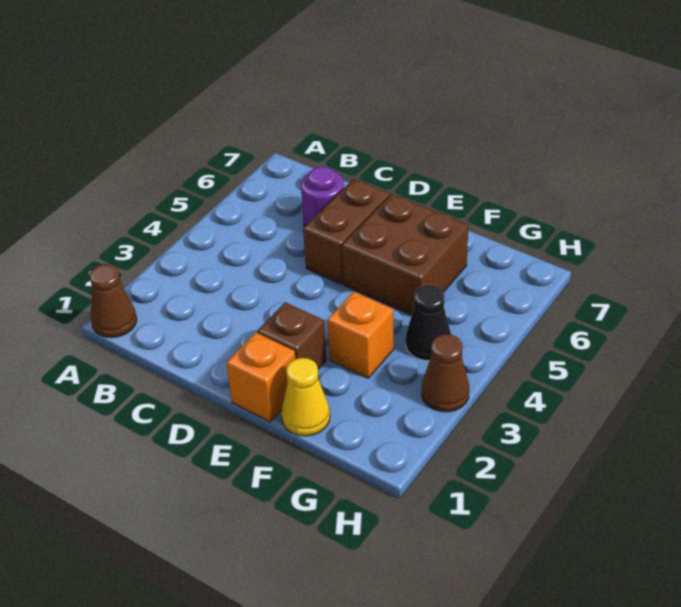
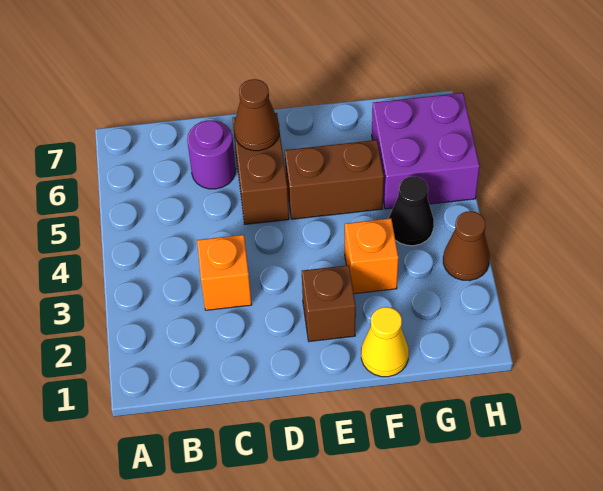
brown 1x1 cone [89,264,137,338] -> brown 1x1 cone moved to [234,79,280,151]
orange 1x1 brick [226,332,295,422] -> orange 1x1 brick moved to [197,235,252,310]
brown 2x2 brick [342,194,469,315] -> brown 1x2 brick [285,140,384,219]
none -> purple 2x2 brick [372,93,480,209]

